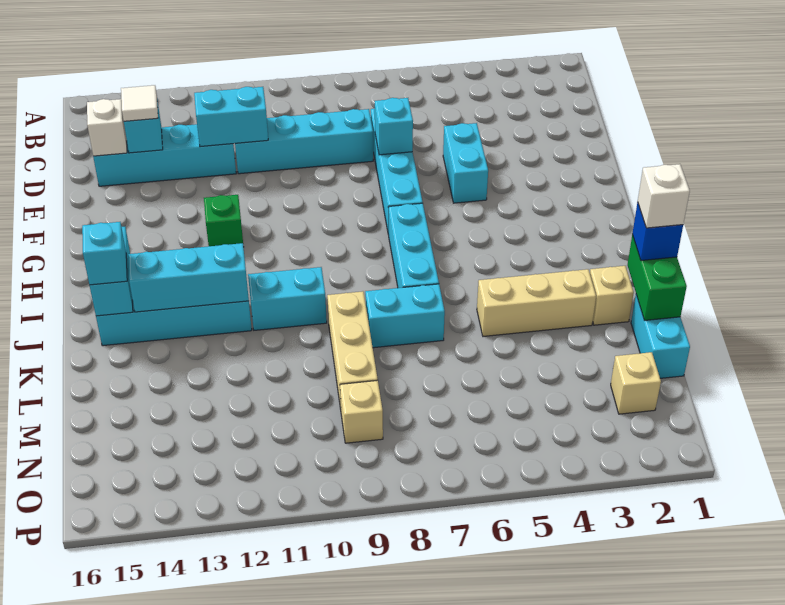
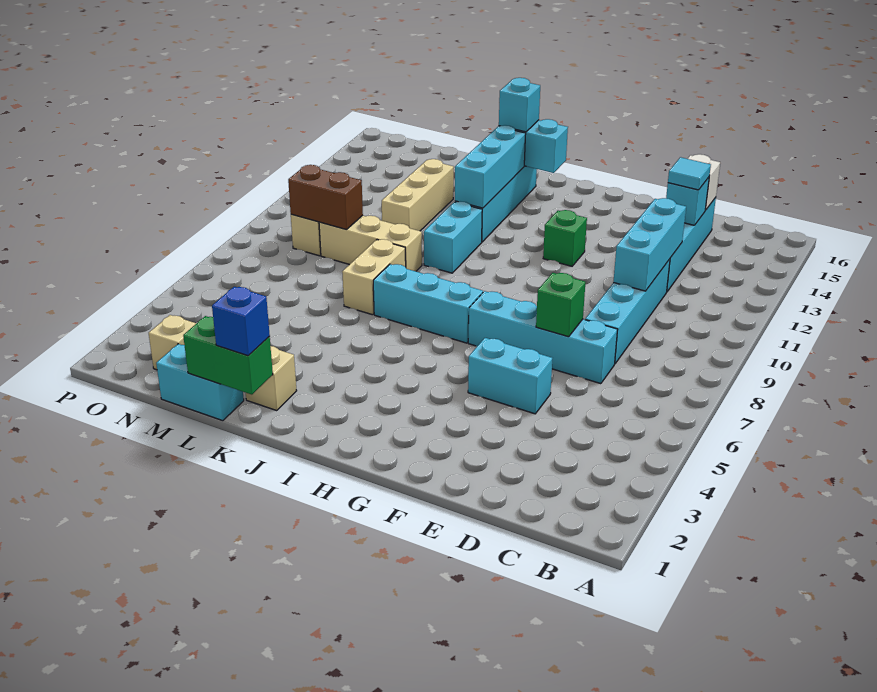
cyan 1x2 brick [194,87,268,147] -> cyan 1x3 brick [613,198,686,291]
white 1x1 tile [121,85,158,121] -> cyan 1x1 tile [668,157,711,190]
cyan 1x1 brick [375,98,413,155] -> green 1x1 brick [536,273,585,337]
white 1x1 brick [638,164,690,228] -> none
tan 1x3 brick [477,269,596,336] -> tan 1x3 brick moved to [382,159,454,231]
cyan 1x2 brick [365,284,445,348] -> tan 1x2 brick [342,239,406,315]
none -> brown 1x2 brick [288,165,363,230]

